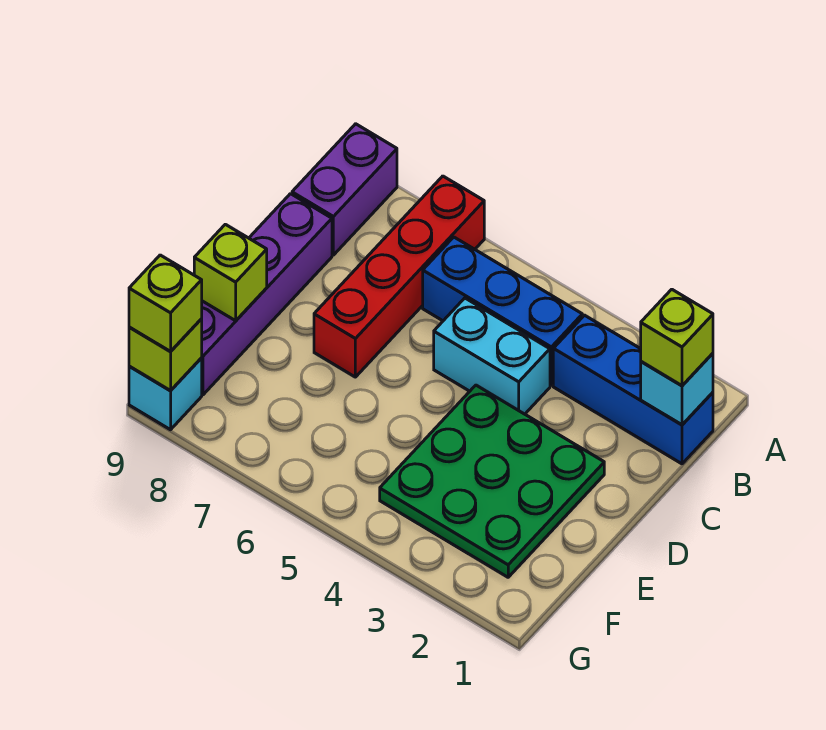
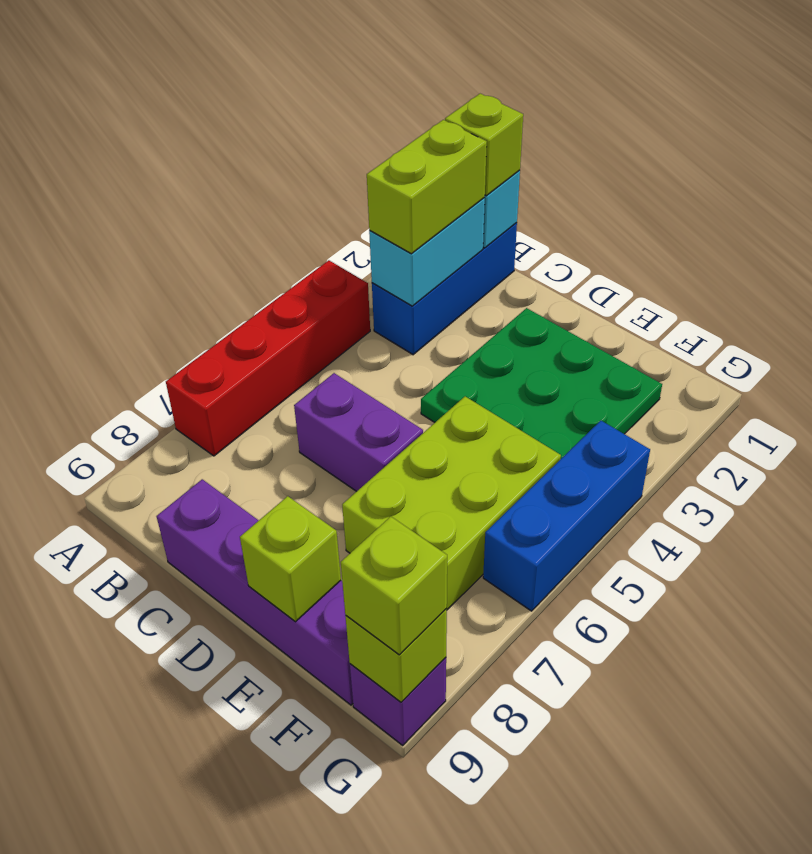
red 1x4 brick [314,176,484,377] -> red 1x4 brick turned to [166,260,370,456]
purple 1x2 brick [292,124,397,255] -> purple 1x2 brick moved to [294,373,423,491]
none -> lime 1x2 brick [367,120,487,254]
blue 1x3 brick [423,237,582,385] -> blue 1x3 brick moved to [483,421,650,611]
cyan 1x2 brick [434,298,550,414] -> cyan 1x2 brick moved to [369,198,485,306]
none -> lime 2x3 brick [342,396,561,610]
cyan 1x1 brick [129,358,202,430] -> purple 1x1 brick [350,658,446,745]

